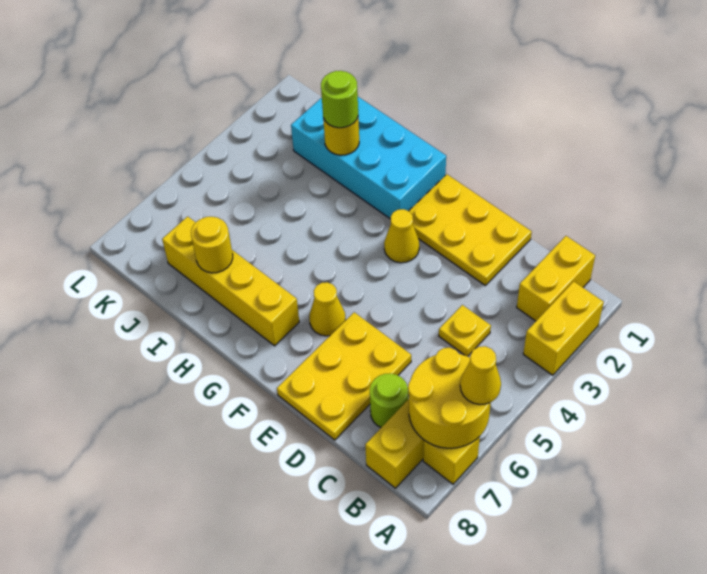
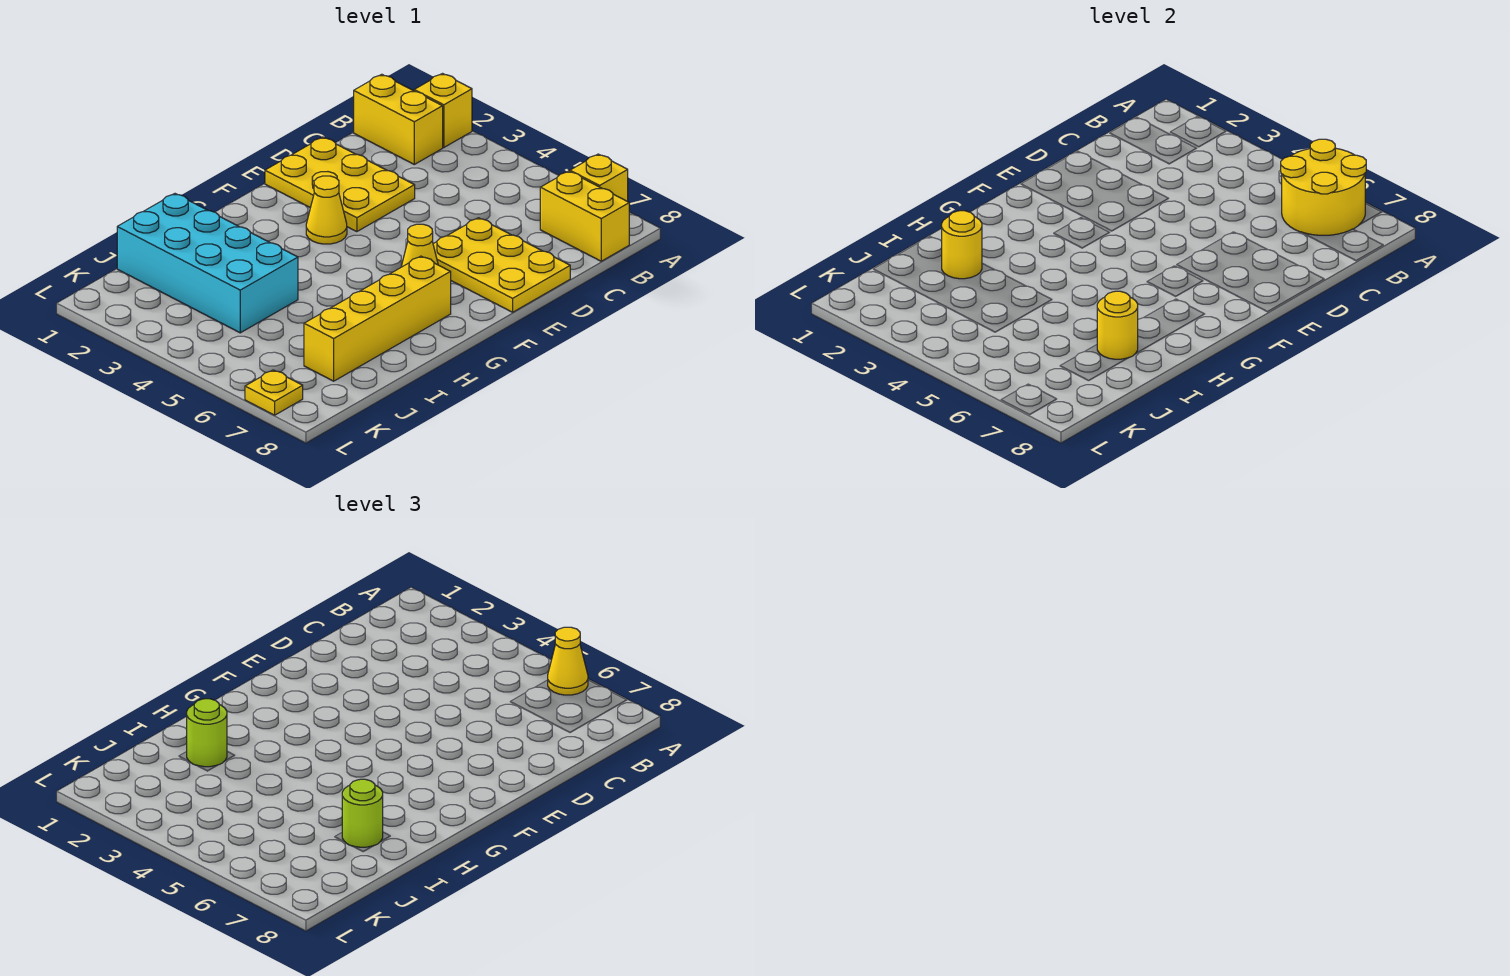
yellow 1x2 brick [523,281,604,375] -> yellow 1x1 brick [414,74,472,147]
yellow 1x1 plate [439,305,491,356] -> yellow 1x1 plate moved to [245,370,303,415]
lime 1x1 round brick [370,373,408,427] -> lime 1x1 round brick moved to [342,779,383,847]
yellow 2x3 plate [409,174,532,285] -> yellow 2x3 plate turned to [265,137,415,232]
cyan 2x4 brick [291,97,446,219] -> cyan 2x4 brick turned to [117,194,298,333]

